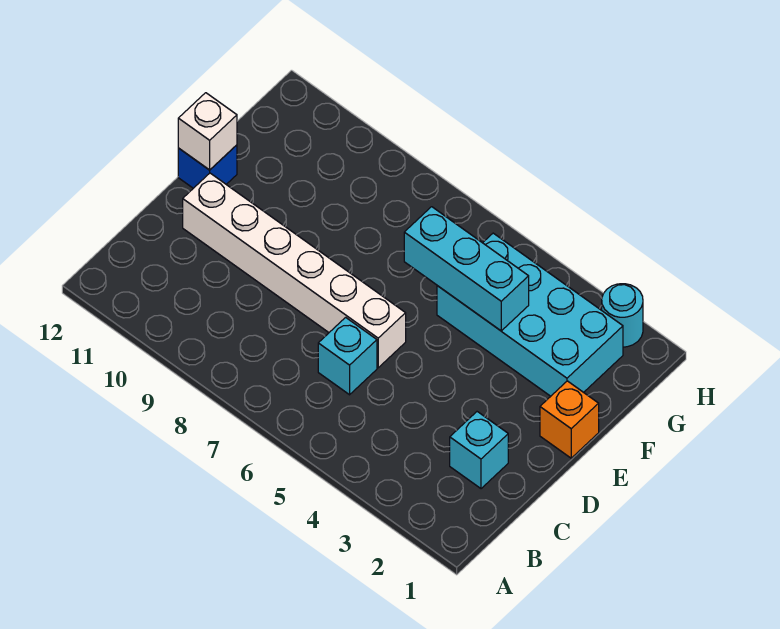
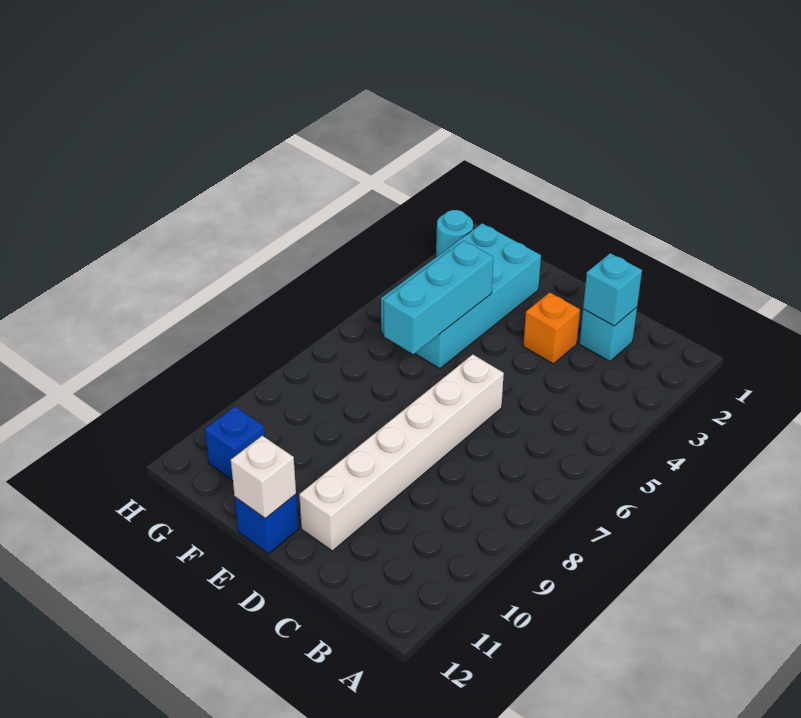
cyan 1x1 brick [318,317,377,395] -> cyan 1x1 brick moved to [583,253,642,326]
orange 1x1 brick [540,381,599,458] -> orange 1x1 brick moved to [523,292,580,364]
none -> blue 1x1 brick [205,407,265,481]

